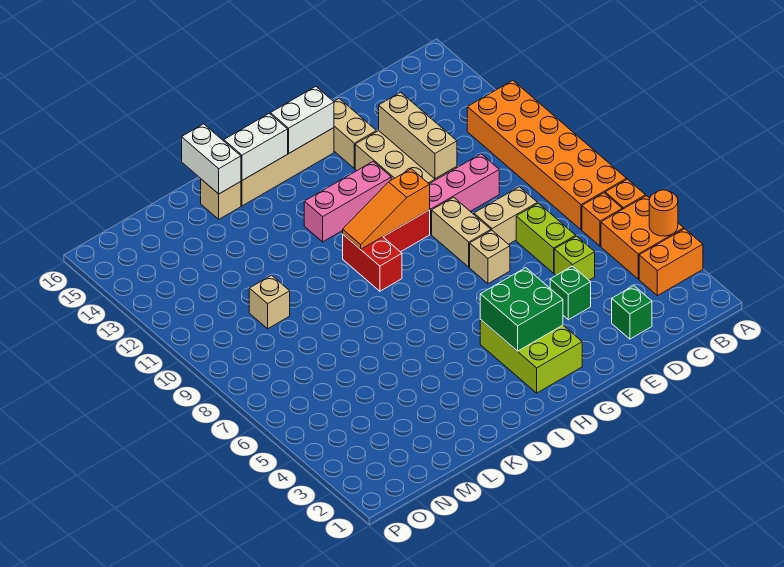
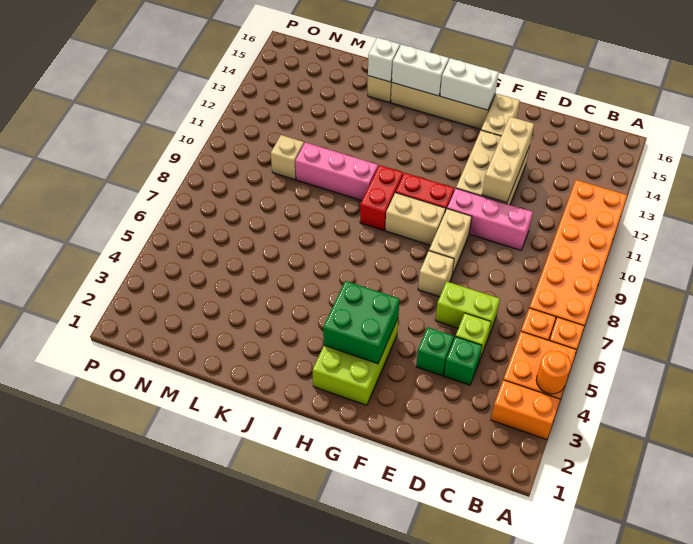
green 1x1 brick [612,286,652,339] -> green 1x1 brick moved to [444,336,482,385]
lime 1x2 brick [516,203,576,273] -> lime 1x2 brick turned to [435,281,500,335]
tan 1x2 brick [474,187,538,244] -> tan 1x2 brick moved to [385,193,446,245]
orange 1x3 slope [343,169,430,249] -> none
pink 1x3 brick [304,162,391,242] -> pink 1x3 brick moved to [295,142,378,201]
white 1x2 brick [182,124,241,194] -> white 1x1 brick [368,38,400,82]

